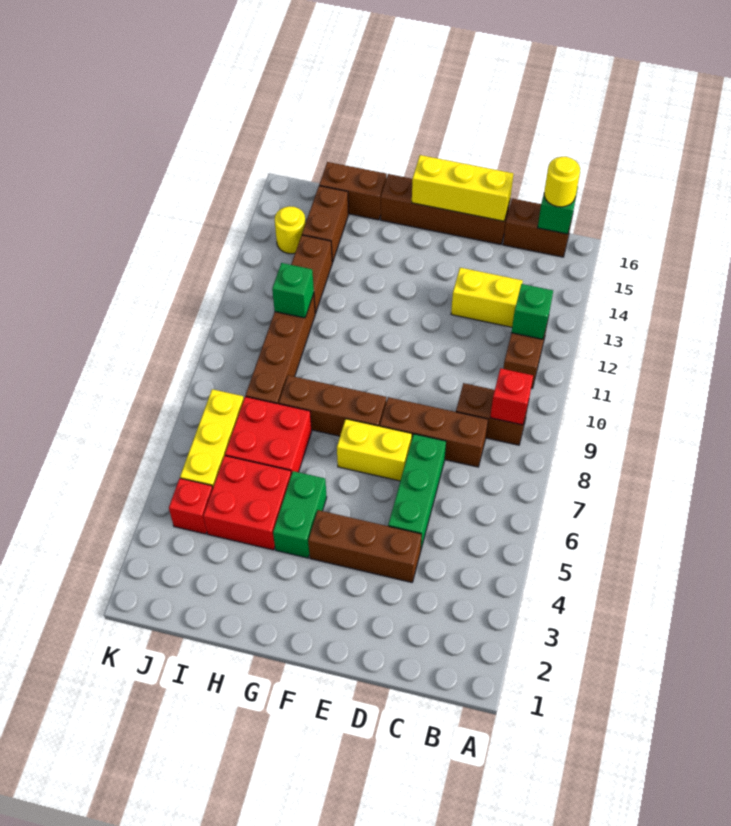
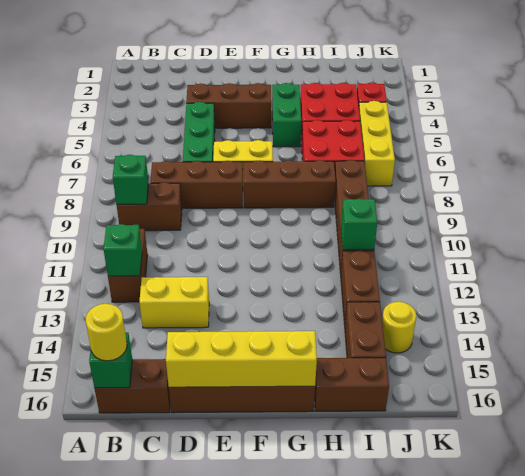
red 1x1 brick [490,368,533,425] -> green 1x1 brick [113,155,149,204]
yellow 1x3 brick [412,155,513,221] -> yellow 1x4 brick [166,331,317,387]

